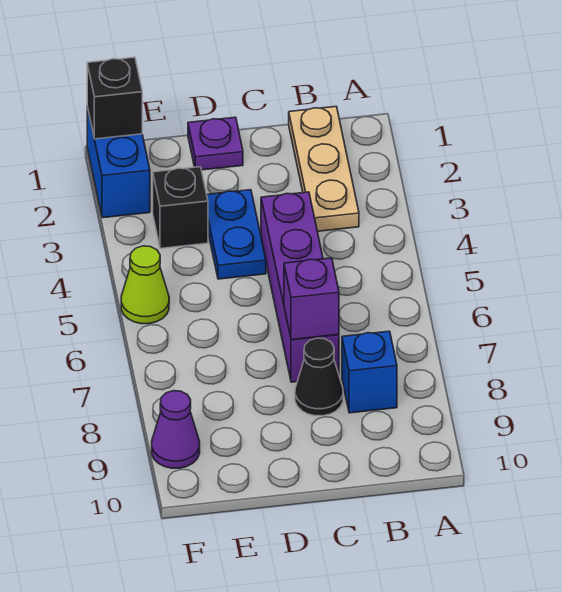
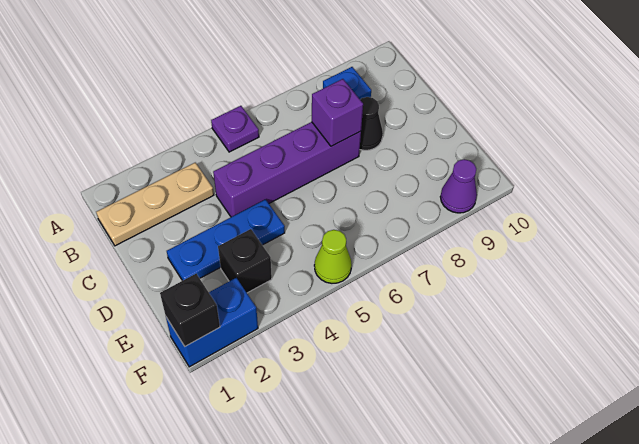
purple 1x1 plate [188,117,243,170] -> purple 1x1 plate moved to [211,106,259,152]
blue 1x2 plate [207,190,266,279] -> blue 1x3 plate [167,199,285,281]

